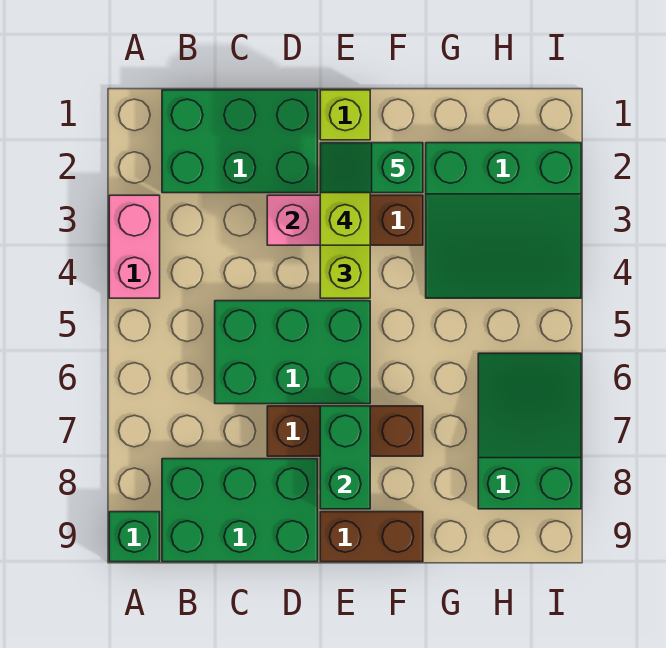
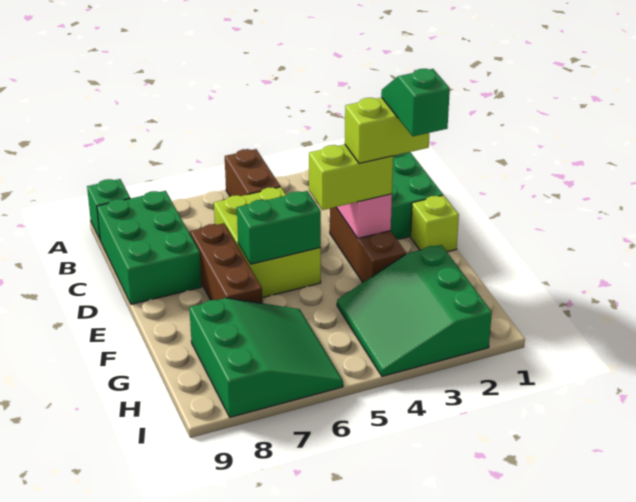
pink 1x2 brick [109,195,160,298] -> none
green 2x3 brick [215,301,370,404] -> lime 2x3 brick [214,187,321,298]
green 1x2 brick [320,406,370,509] -> green 1x2 brick moved to [237,191,321,264]
brown 1x2 brick [320,512,423,562] -> brown 1x2 brick moved to [225,149,280,196]
green 2x3 slope [478,353,581,509] -> green 3x3 slope [189,298,343,417]

